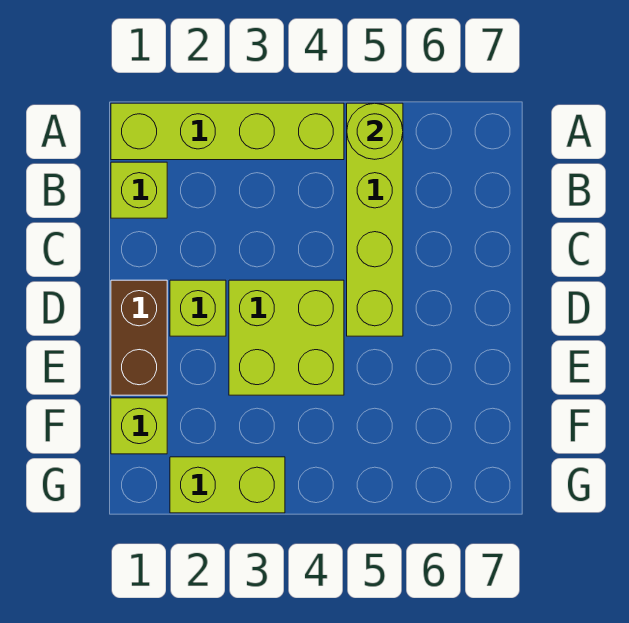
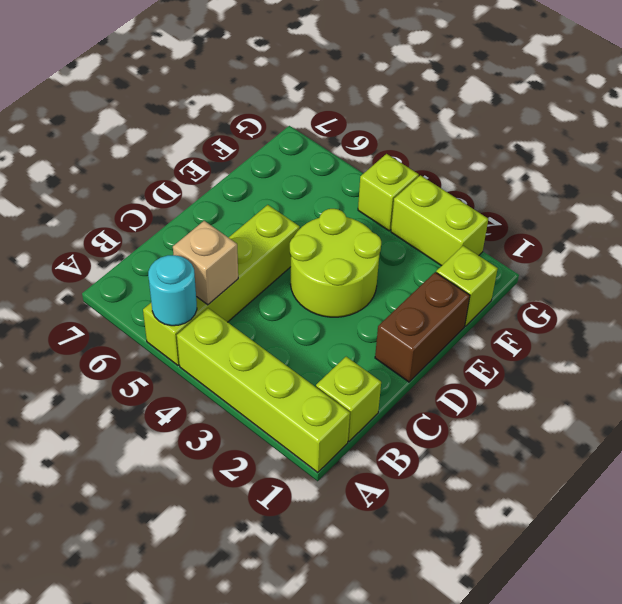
lime 1x1 round brick [347,103,403,159] -> cyan 1x1 round brick [148,255,197,326]
none -> tan 1x1 brick [173,221,238,305]
lime 1x1 brick [170,280,226,336] -> lime 1x1 brick moved to [358,154,419,231]
lime 2x2 brick [229,280,344,395] -> lime 2x2 round brick [290,209,381,317]

